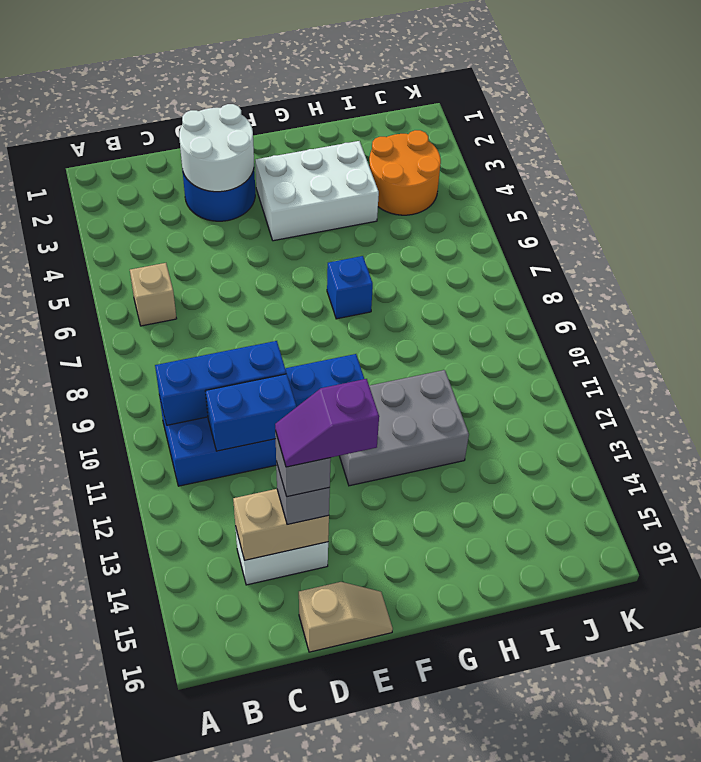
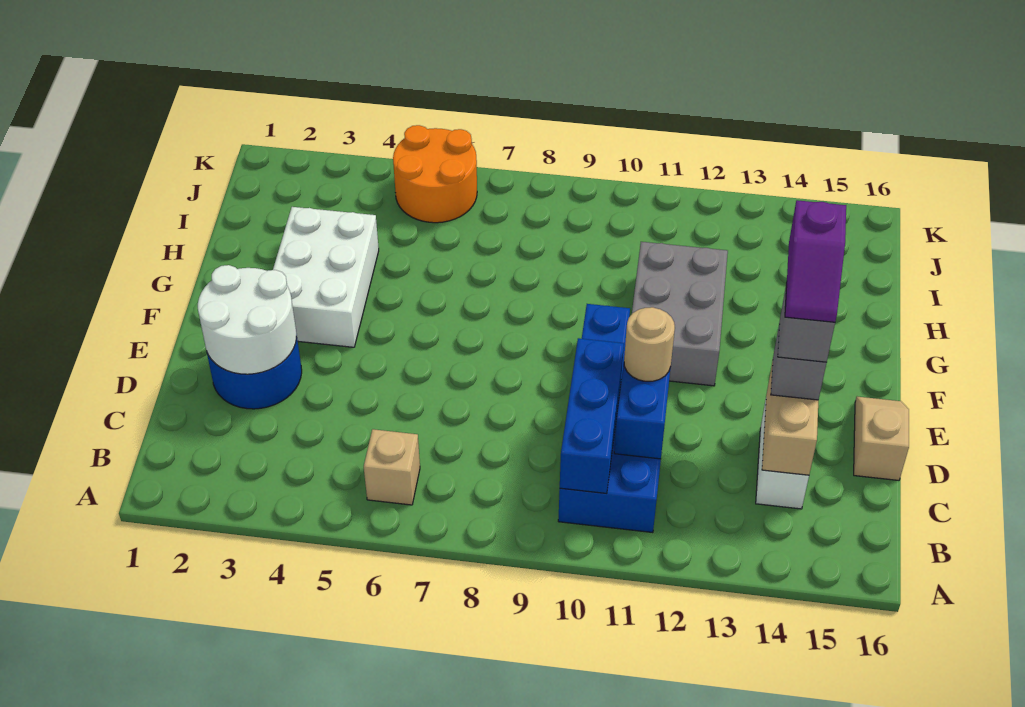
none -> tan 1x1 round brick [624,307,675,381]
blue 1x1 brick [327,256,373,319] -> none
orange 2x2 round brick [369,130,441,215] -> orange 2x2 round brick moved to [393,125,477,223]

